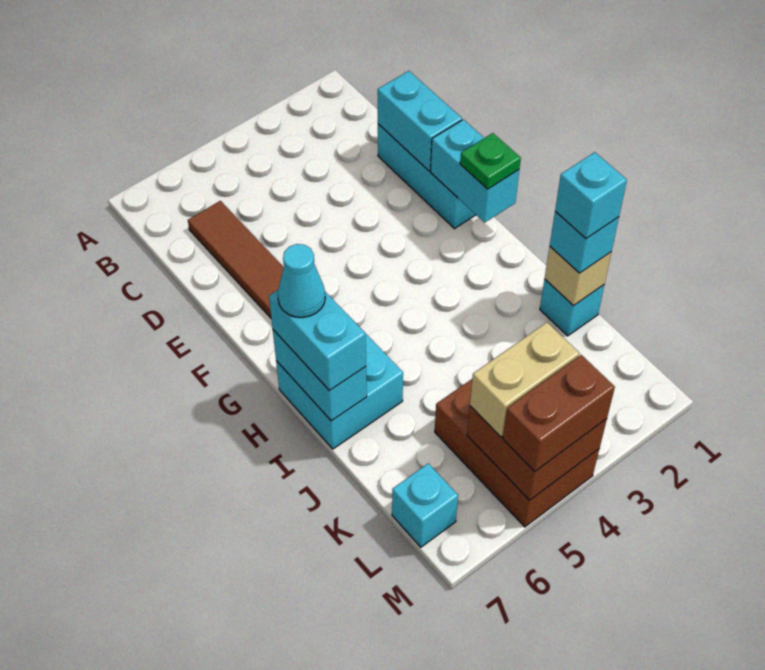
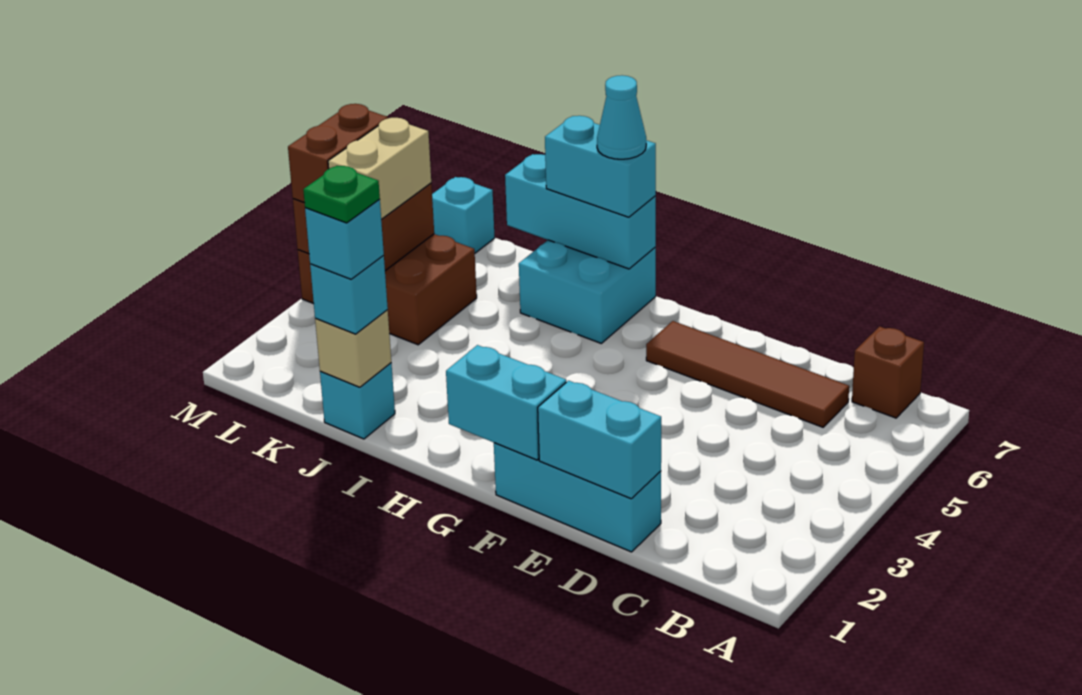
none -> brown 1x1 brick [852,326,924,418]
green 1x1 plate [460,133,521,189] -> green 1x1 plate moved to [303,166,380,223]
cyan 1x2 brick [273,330,367,421] -> cyan 1x3 brick [505,154,656,269]

